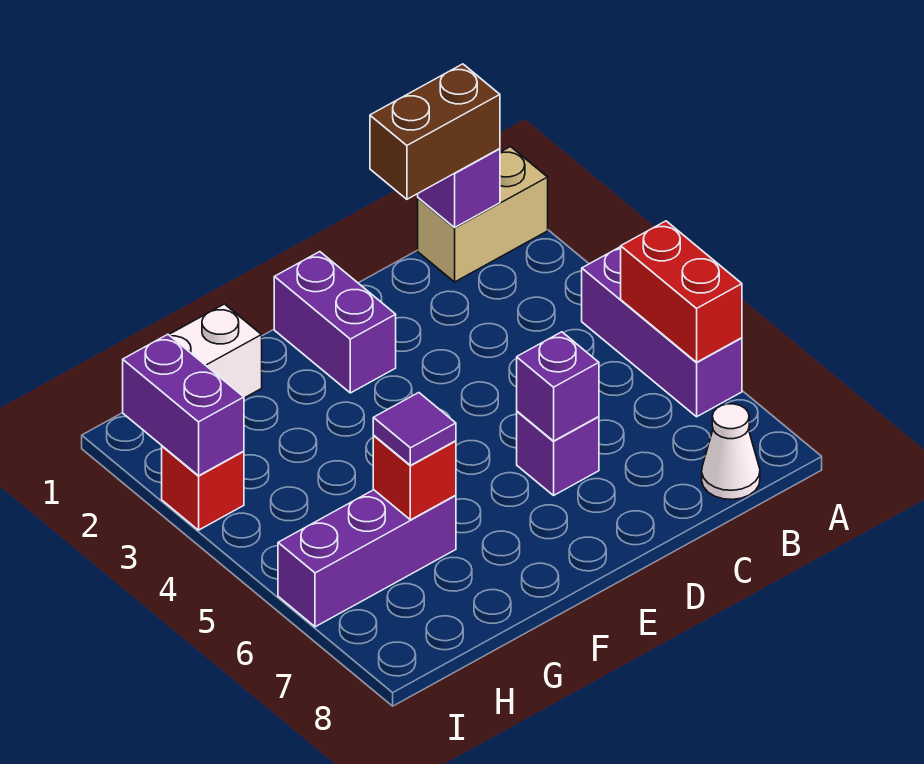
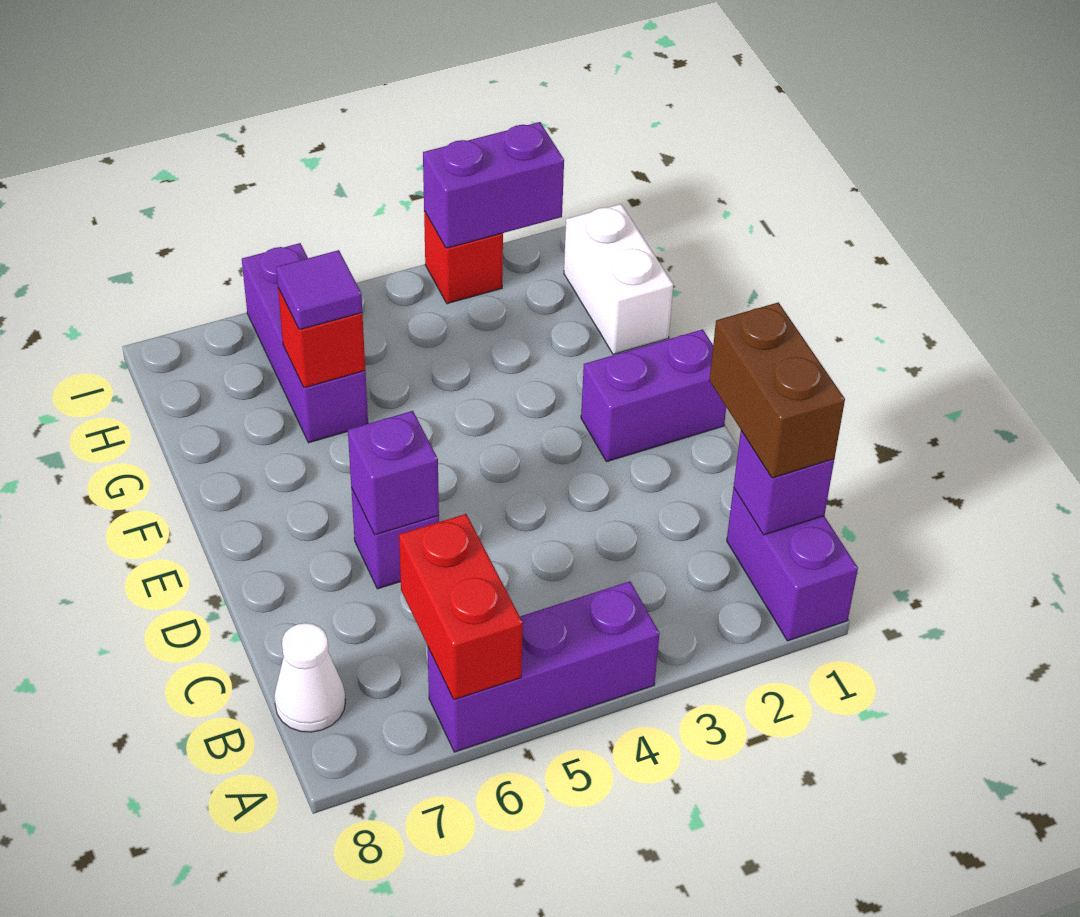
tan 1x2 brick [418,147,548,282] -> purple 1x2 brick [727,488,858,641]
red 1x2 brick [621,221,742,362] -> red 1x2 brick turned to [399,514,523,700]

